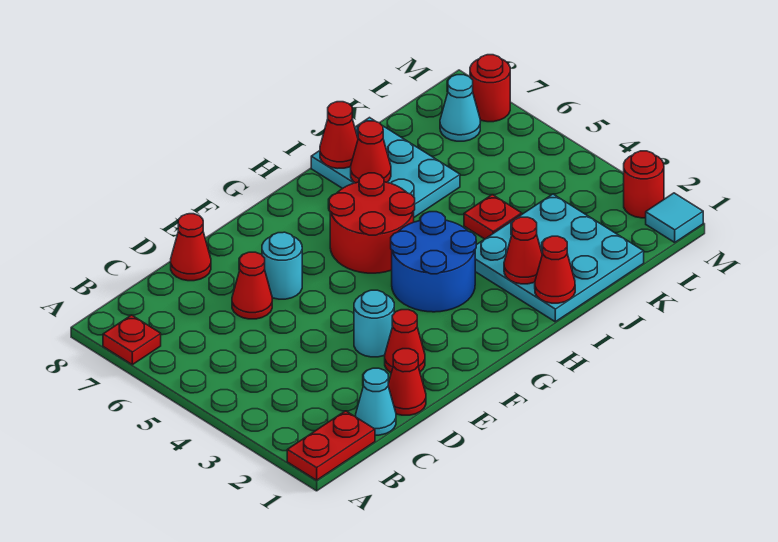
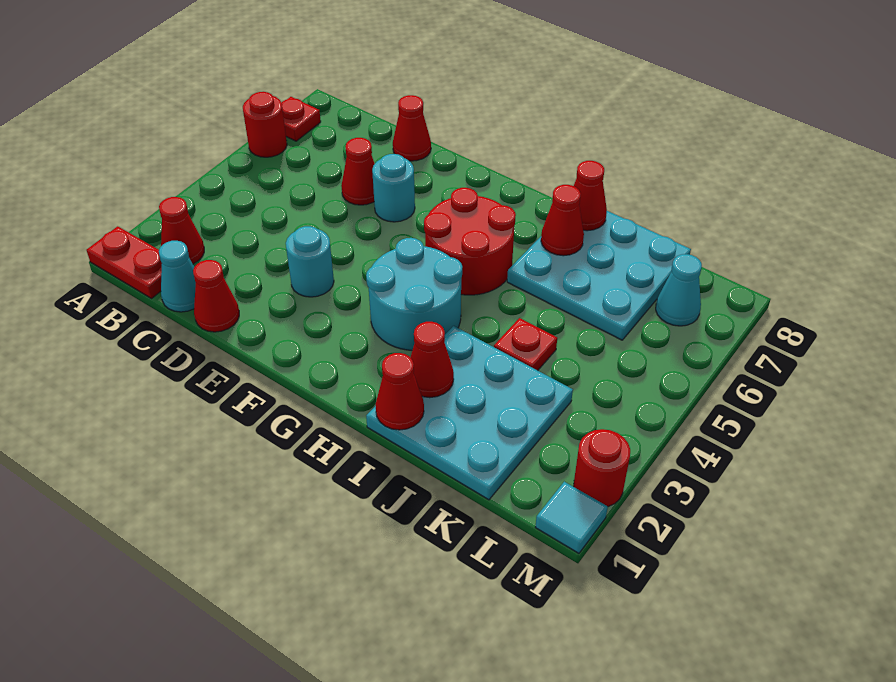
red 1x1 cone [385,310,425,373] -> red 1x1 cone moved to [159,197,204,264]
blue 2x2 round brick [391,212,476,312] -> cyan 2x2 round brick [366,238,462,350]
cyan 2x3 plate [311,118,460,217] -> cyan 3x3 plate [507,211,691,340]
red 1x1 round brick [470,55,510,122] -> red 1x1 round brick moved to [243,92,287,157]

